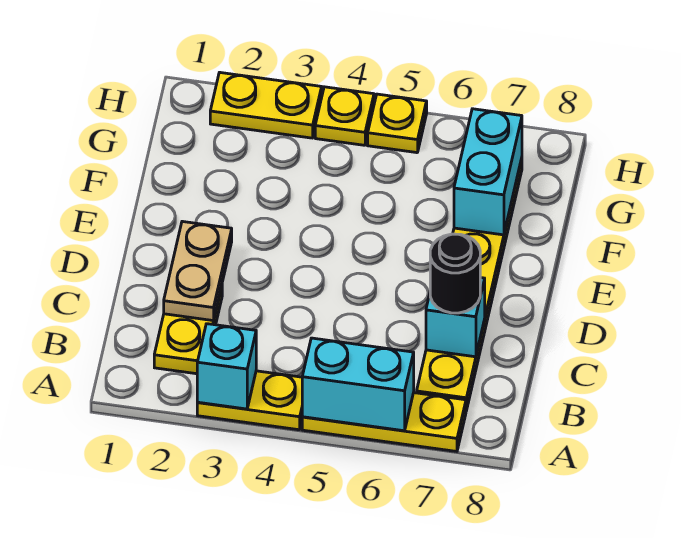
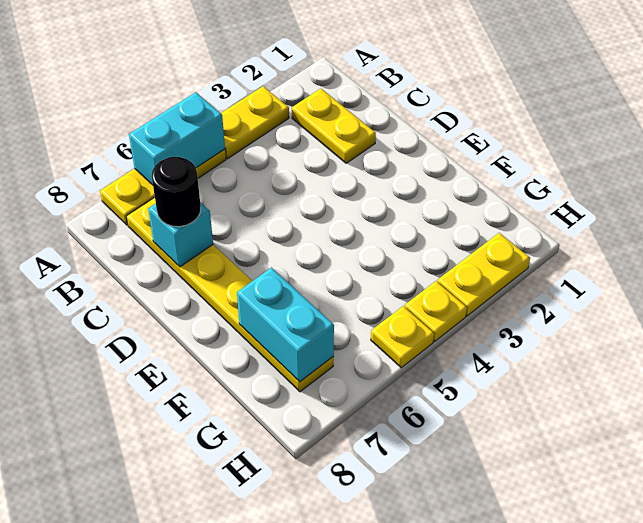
cyan 1x1 brick [197,324,256,409] -> none
tan 1x2 plate [164,221,232,321] -> none

